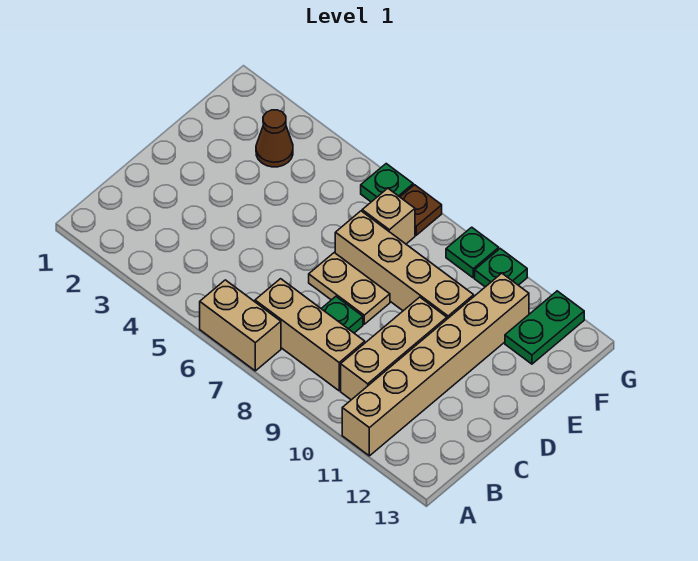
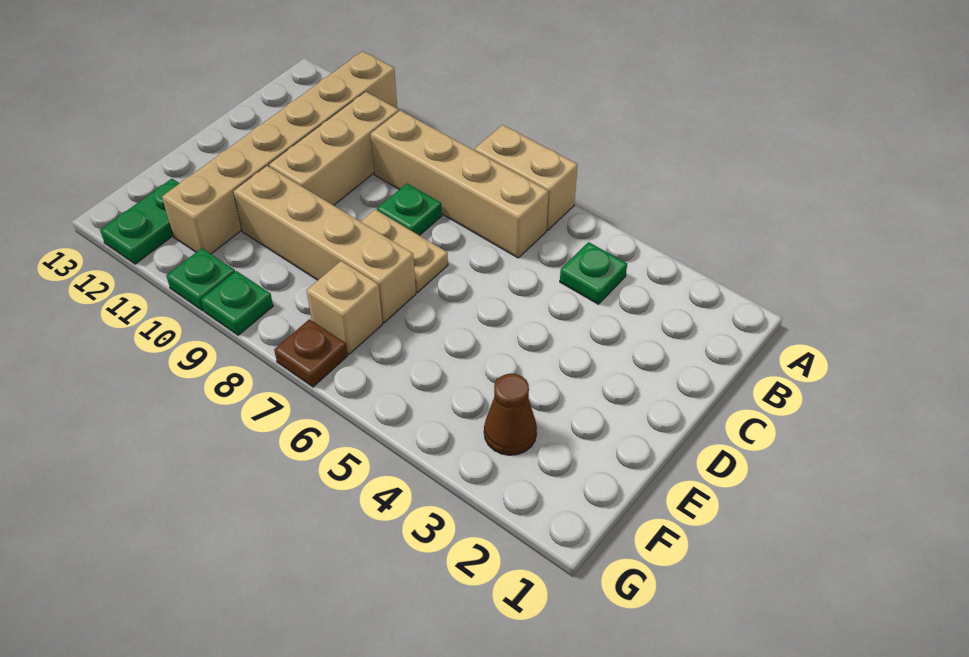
tan 1x3 brick [255,279,365,391] -> tan 1x4 brick [370,110,548,258]
green 1x1 plate [361,164,413,202] -> green 1x1 plate moved to [560,242,627,304]

